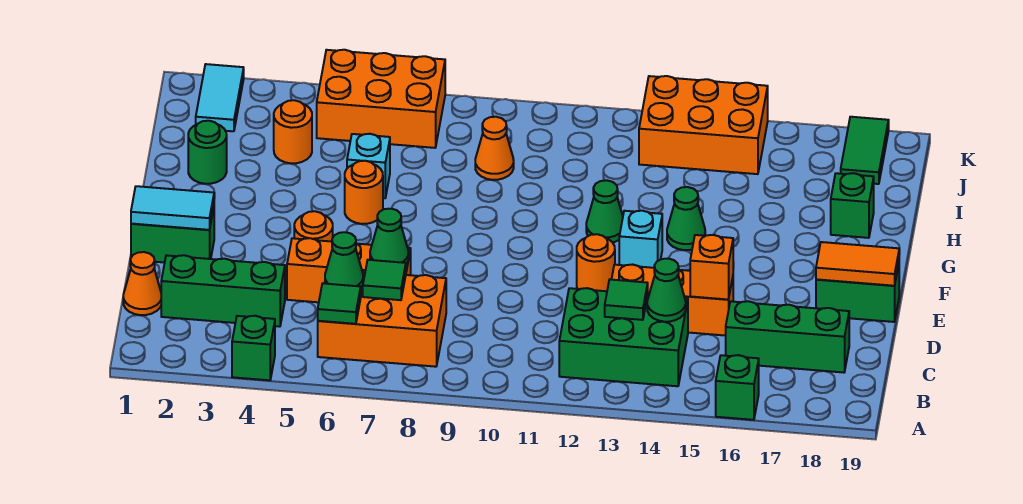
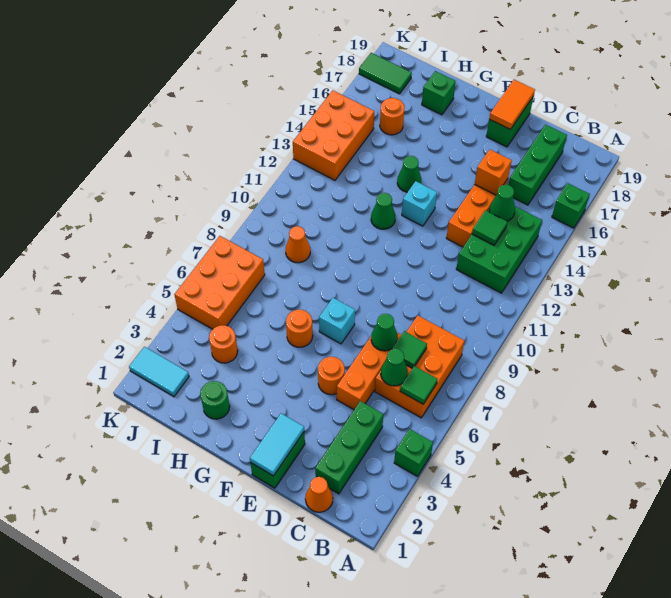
orange 1x1 round brick [577,234,615,291] -> orange 1x1 round brick moved to [380,98,405,135]
cyan 1x1 brick [347,134,390,198] -> cyan 1x1 brick moved to [319,298,355,344]

